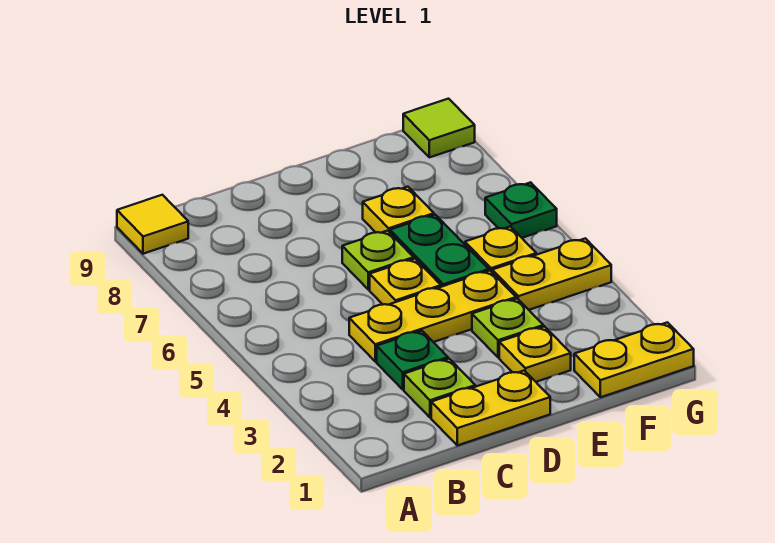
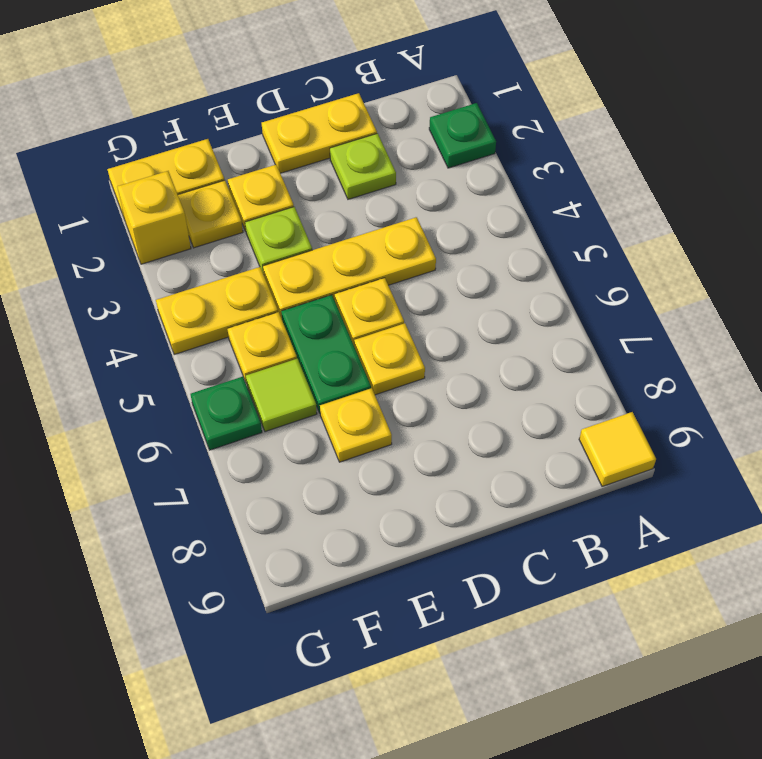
green 1x1 plate [377,331,448,389] -> green 1x1 plate moved to [429,103,496,168]
lime 1x1 plate [342,231,414,289] -> yellow 1x1 plate [354,323,425,395]
none -> yellow 1x1 plate [178,180,243,248]
none -> yellow 1x1 brick [117,171,191,264]
lime 1x1 tile [403,99,475,157] -> lime 1x1 tile moved to [246,359,317,432]

